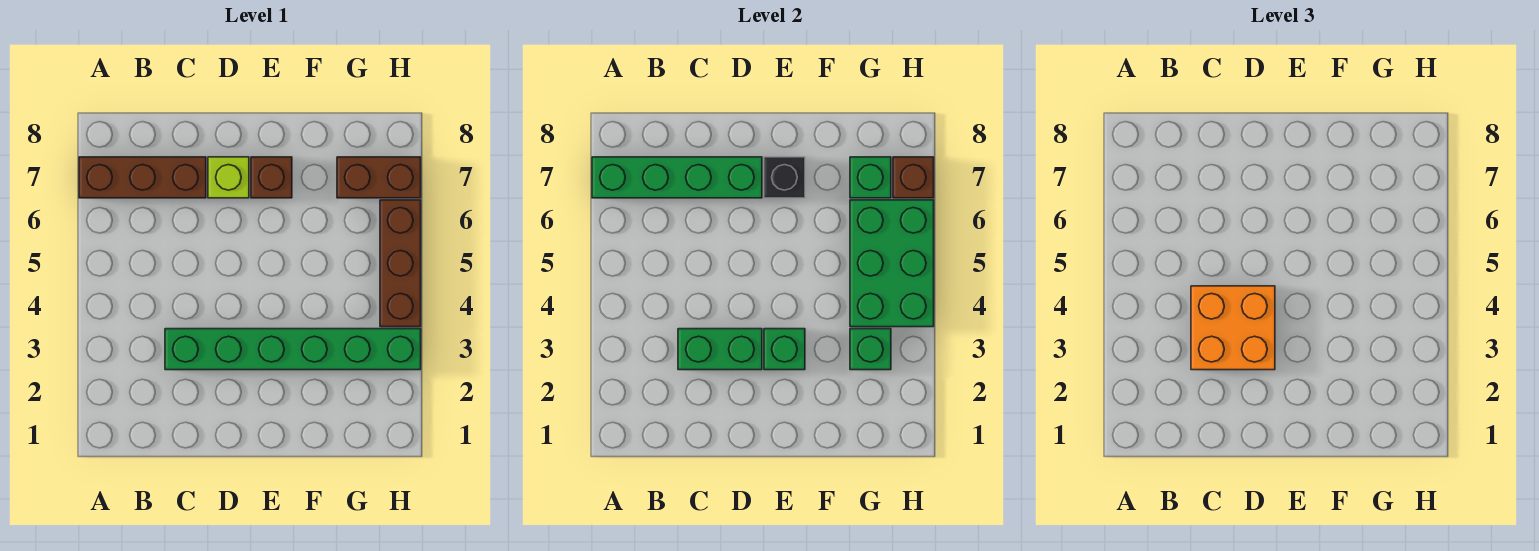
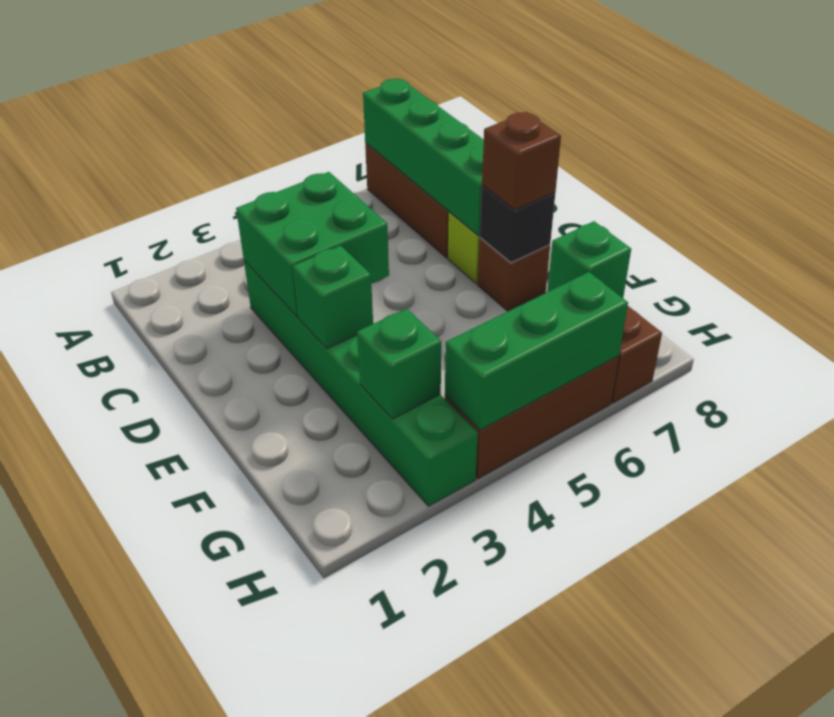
green 1x2 brick [678,329,762,370] -> green 2x2 brick [236,172,389,317]
orange 2x2 brick [1191,286,1275,370] -> none
green 2x3 brick [850,200,934,327] -> green 1x3 brick [445,272,628,430]
brown 1x1 brick [893,157,934,198] -> brown 1x1 brick moved to [482,112,561,210]

